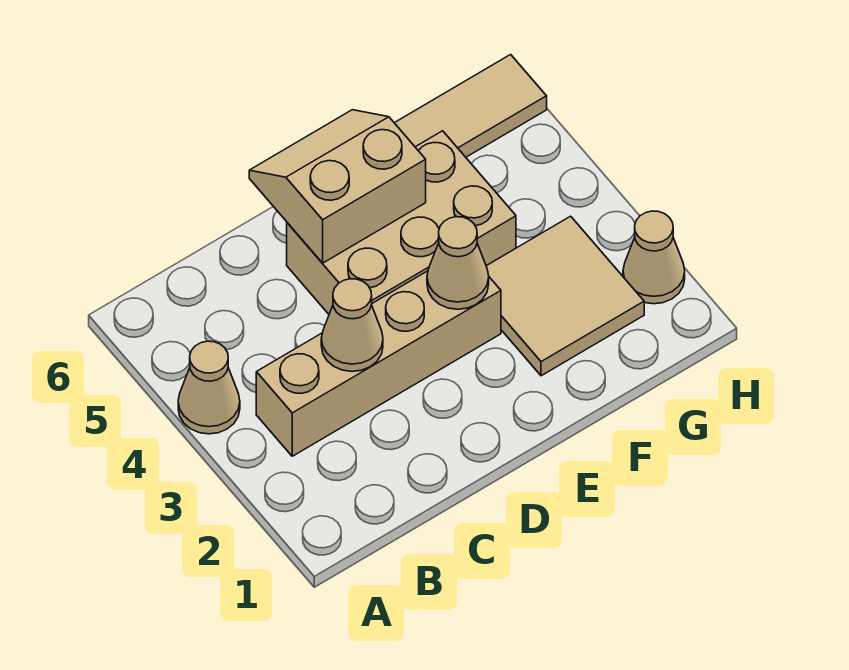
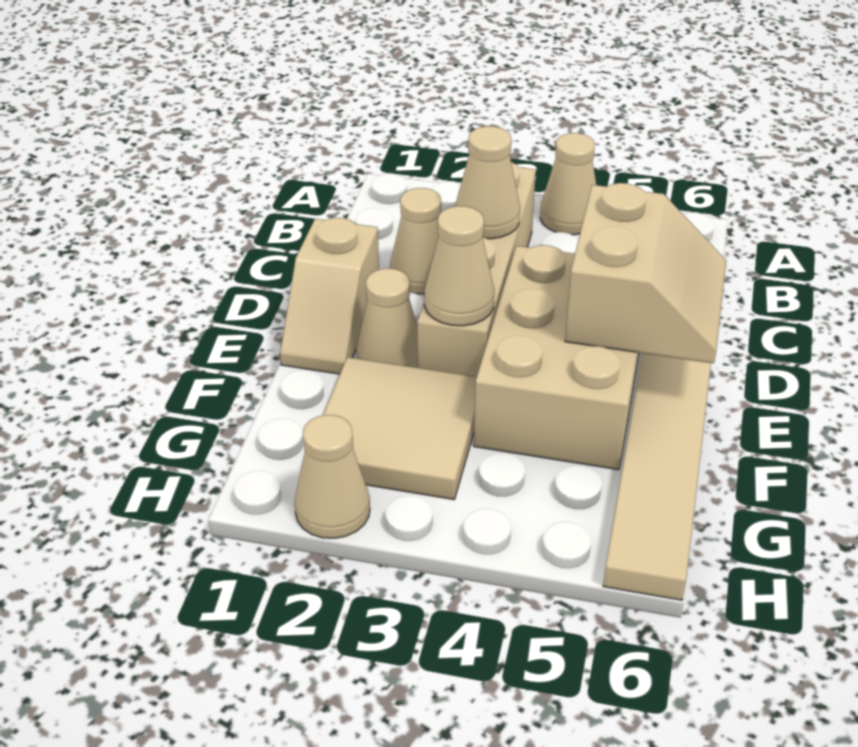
none -> tan 1x1 cone [390,188,441,294]
none -> tan 1x2 slope [280,218,379,374]
none -> tan 1x1 cone [356,268,418,368]

